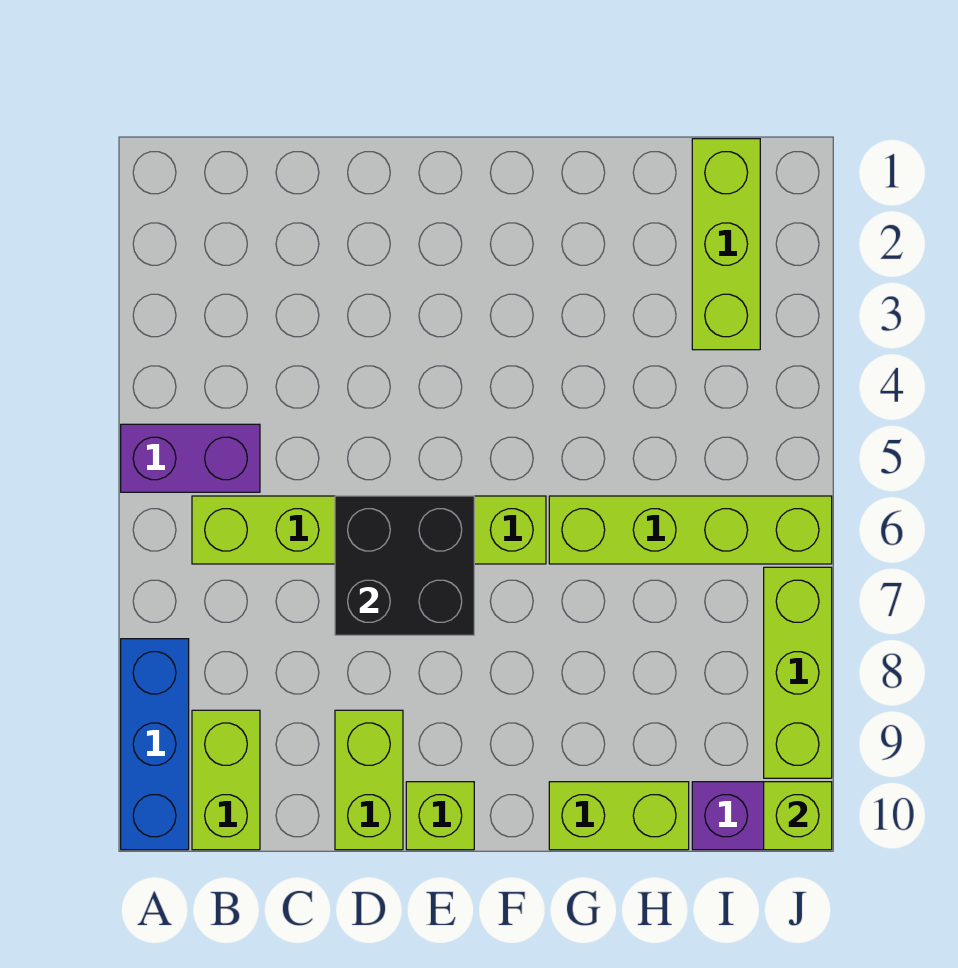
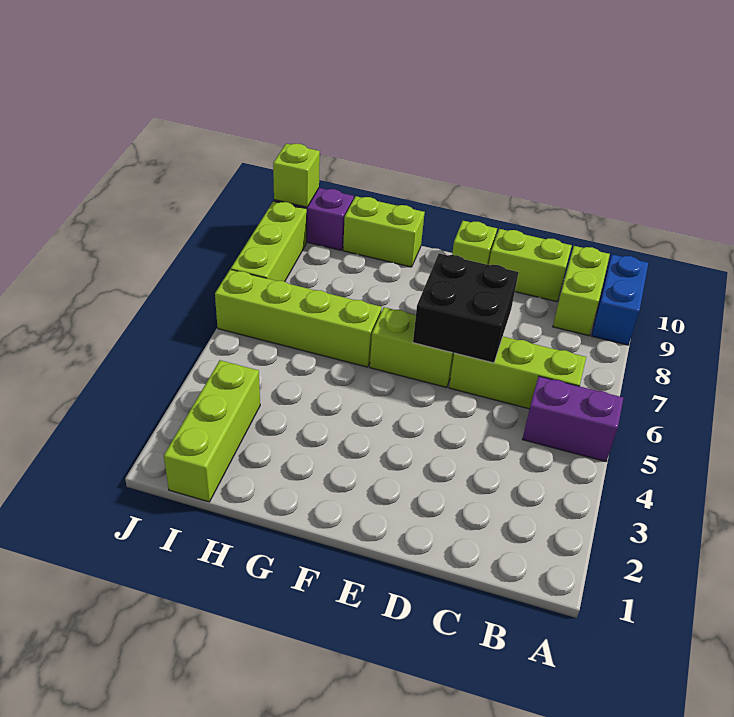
blue 1x3 brick [121,639,189,850] -> blue 1x2 brick [591,254,648,345]
lime 1x2 brick [335,710,403,850] -> lime 1x2 brick turned to [489,229,572,302]

